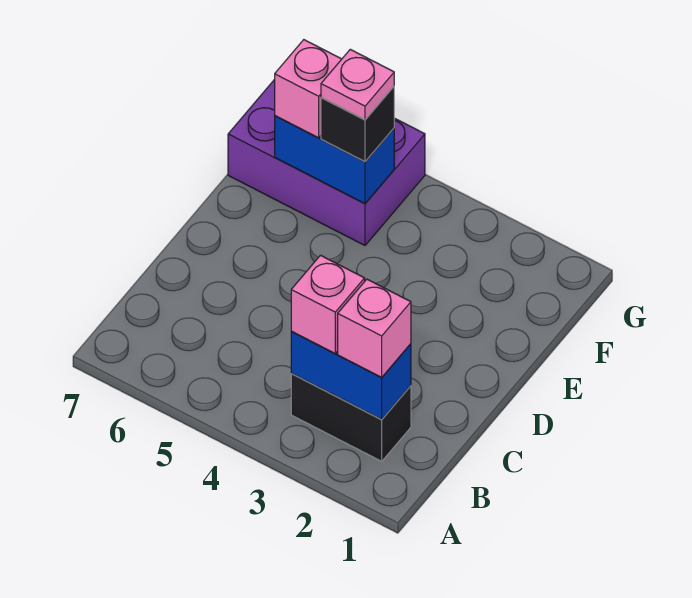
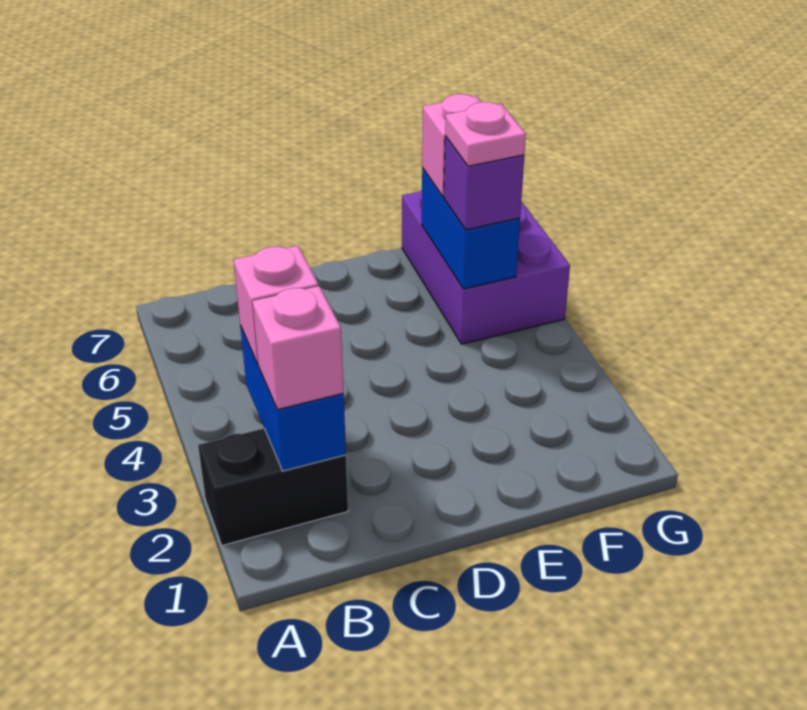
black 1x2 brick [291,373,411,461] -> black 1x2 brick turned to [198,428,348,545]
black 1x1 brick [321,86,394,162] -> purple 1x1 brick [444,137,524,230]

